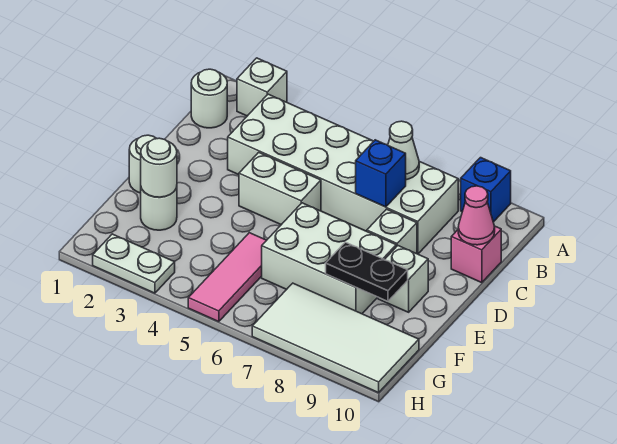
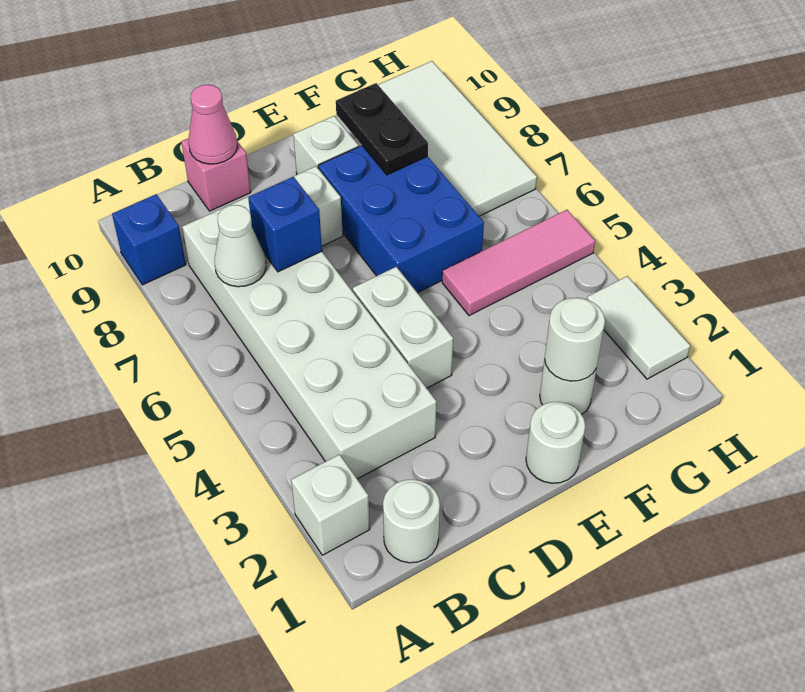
white 2x3 brick [262,203,396,314] -> blue 2x3 brick [318,146,484,293]
white 1x2 plate [93,234,175,293] -> white 1x2 tile [587,276,690,379]

